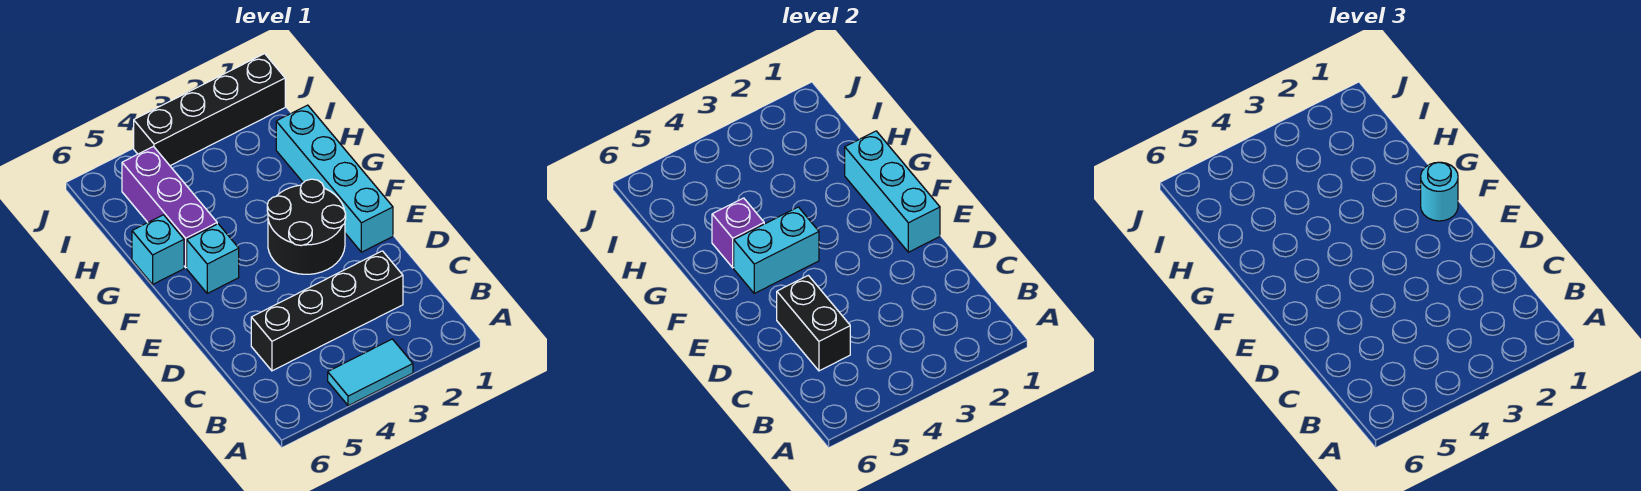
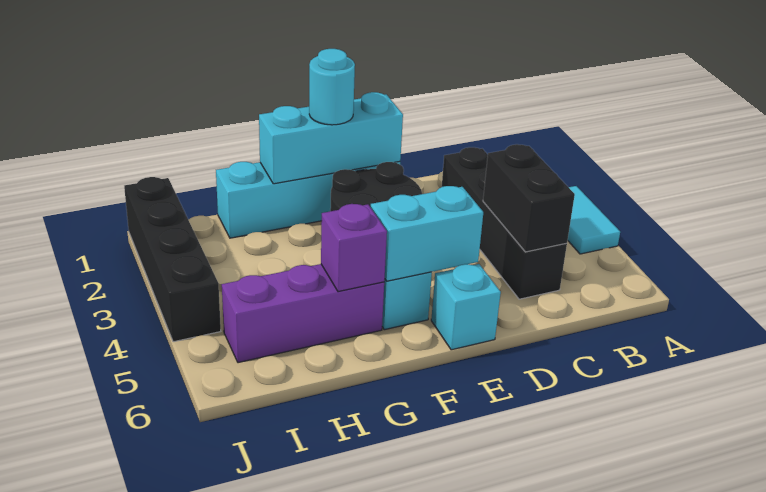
black 1x2 brick [777,275,850,371] -> black 1x2 brick turned to [483,144,575,252]
cyan 1x2 brick [734,207,819,293] -> cyan 1x2 brick turned to [371,186,483,281]
cyan 1x1 brick [132,215,184,284] -> cyan 1x1 brick moved to [431,264,501,350]

